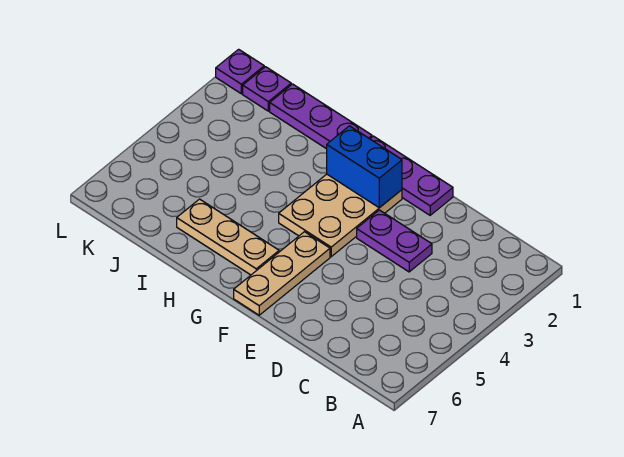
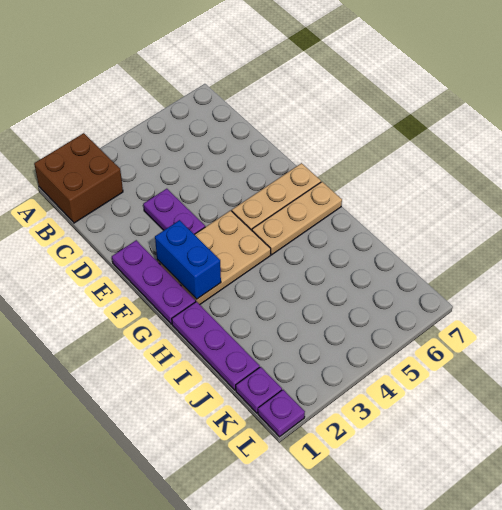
none -> brown 2x2 brick [34,133,123,223]
tan 1x3 plate [177,199,279,275] -> tan 1x3 plate turned to [252,182,342,255]

